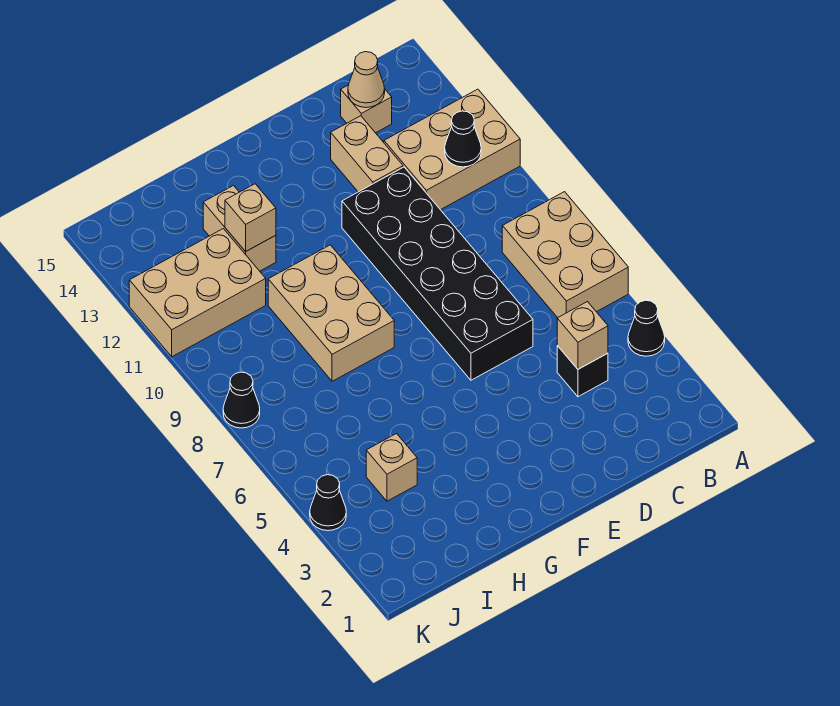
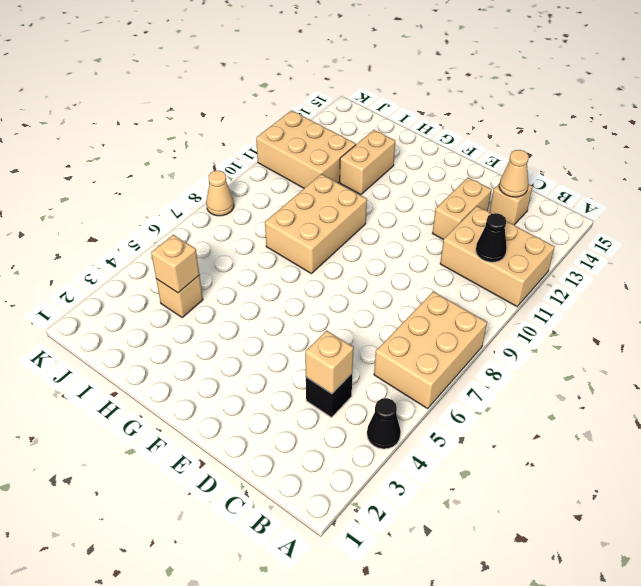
black 2x6 brick [342,167,533,380] -> none
tan 1x1 brick [225,184,276,252] -> tan 1x1 brick moved to [151,235,199,293]
black 1x1 cone [310,475,346,531] -> none
black 1x1 cone [223,372,260,428] -> tan 1x1 cone [206,171,234,216]

